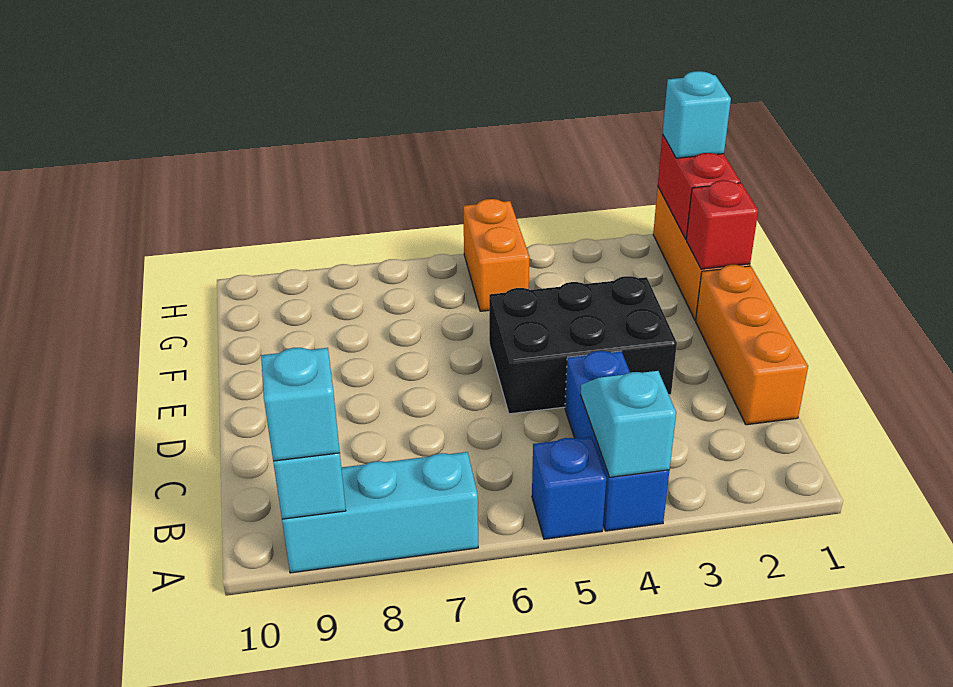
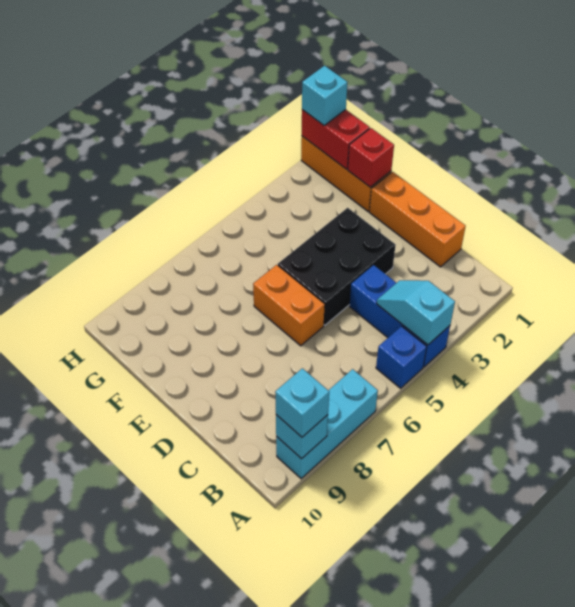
orange 1x2 brick [463,199,529,311] -> orange 1x2 brick moved to [253,265,325,346]

